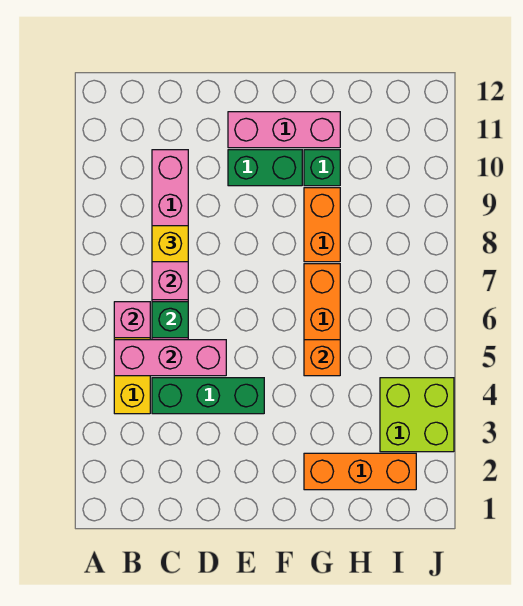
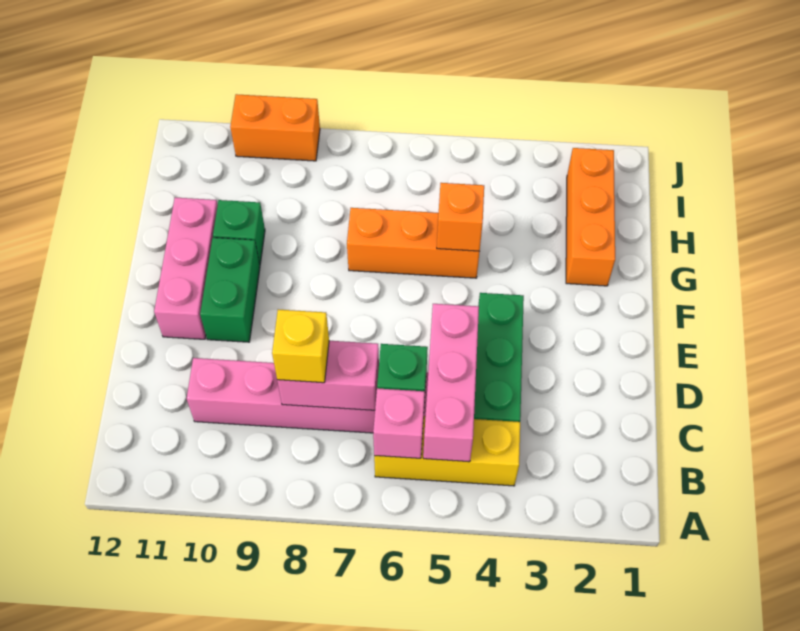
orange 1x2 brick [304,188,340,262] -> orange 1x2 brick moved to [230,94,320,161]
lime 2x2 brick [380,378,454,452] -> none

